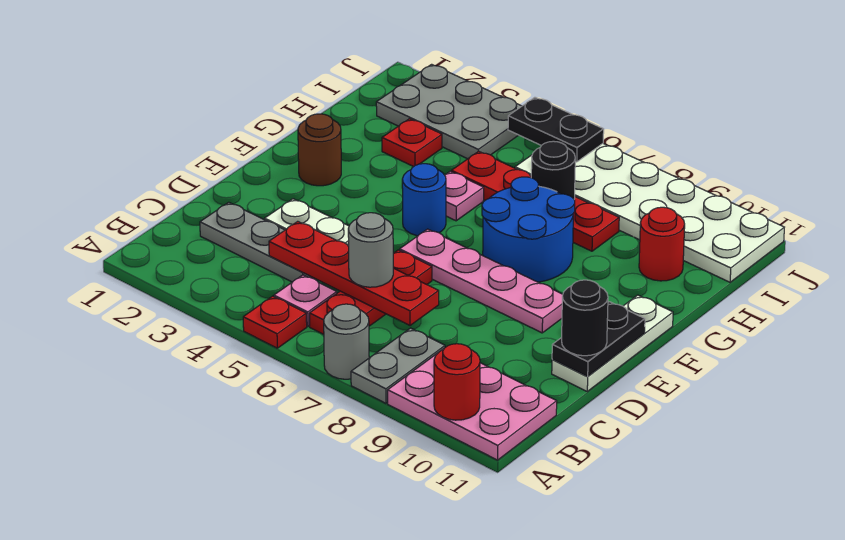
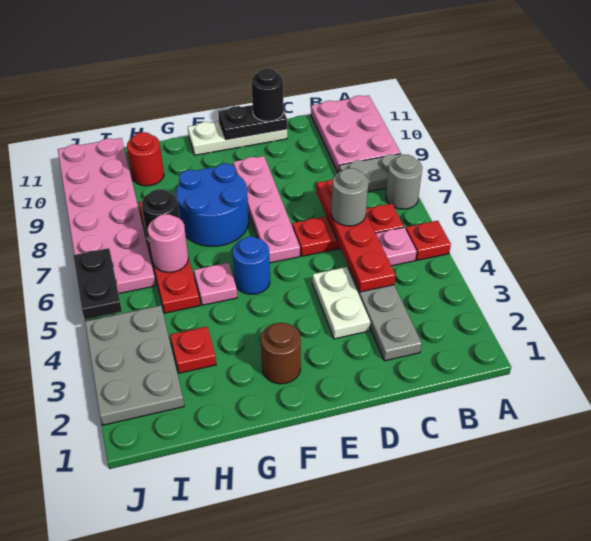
red 1x1 round brick [434,344,480,420] -> none
none -> pink 1x1 round brick [148,214,188,272]
white 2x6 plate [515,144,784,282] -> pink 2x6 plate [58,138,156,294]

